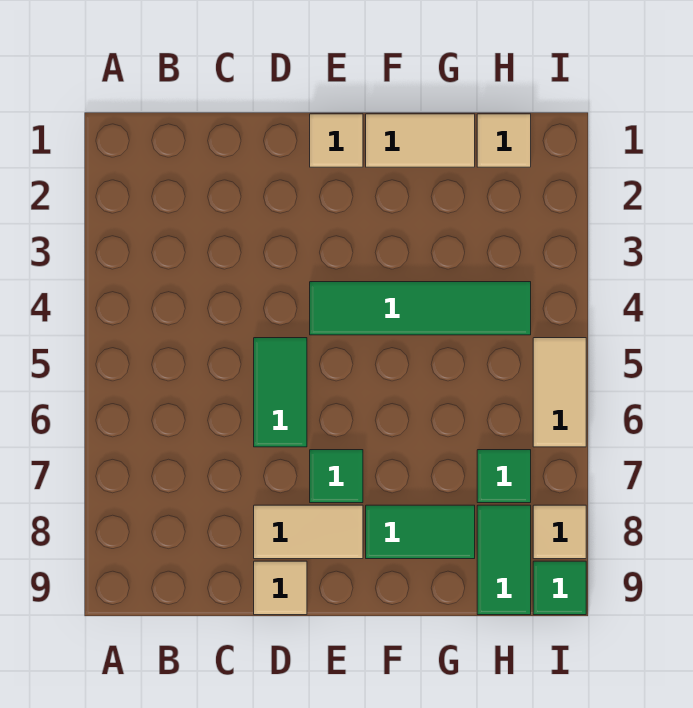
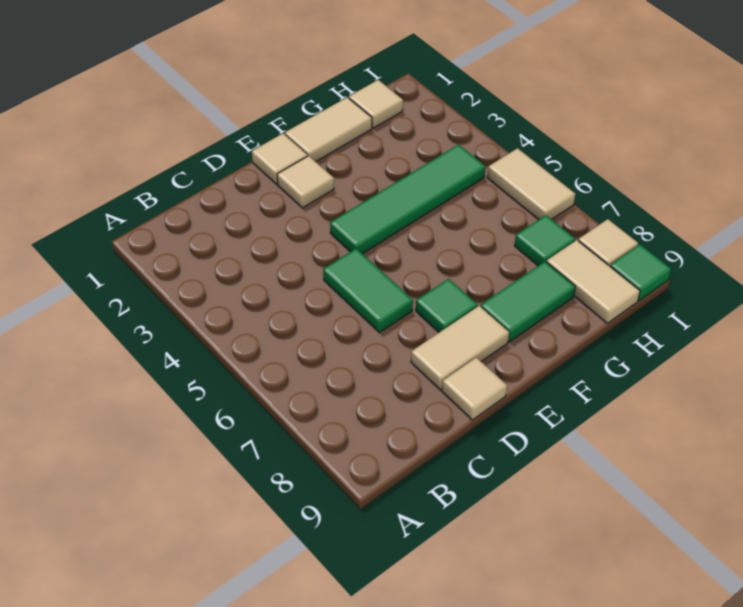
none -> tan 1x1 tile [277,156,334,208]
green 1x2 tile [477,505,531,615] -> tan 1x2 tile [547,240,640,323]

